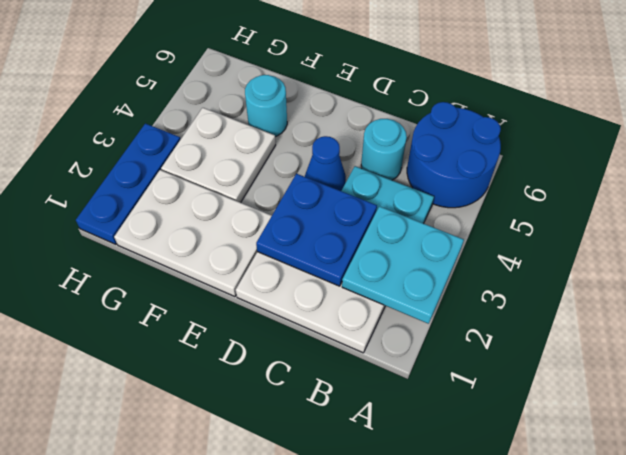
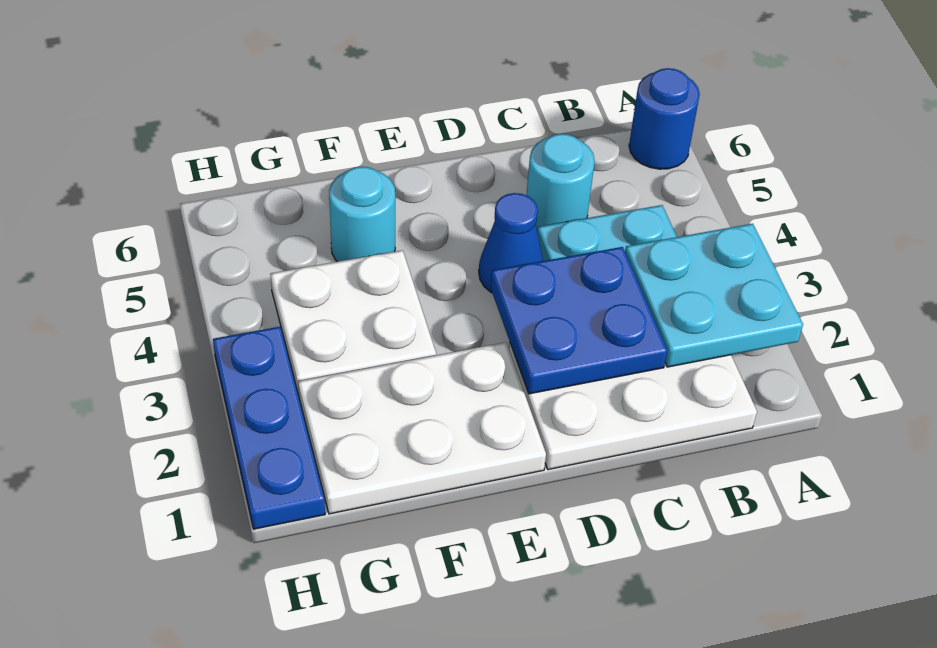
blue 2x2 round brick [407,102,501,208] -> blue 1x1 round brick [629,68,700,169]

